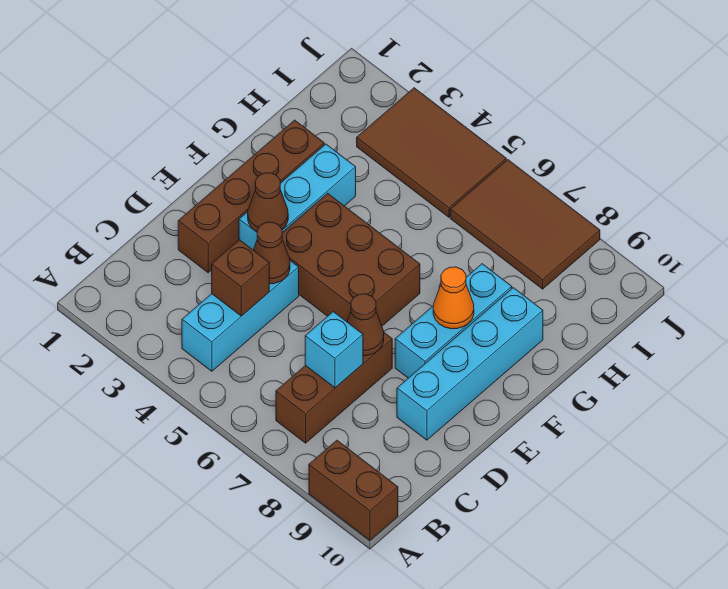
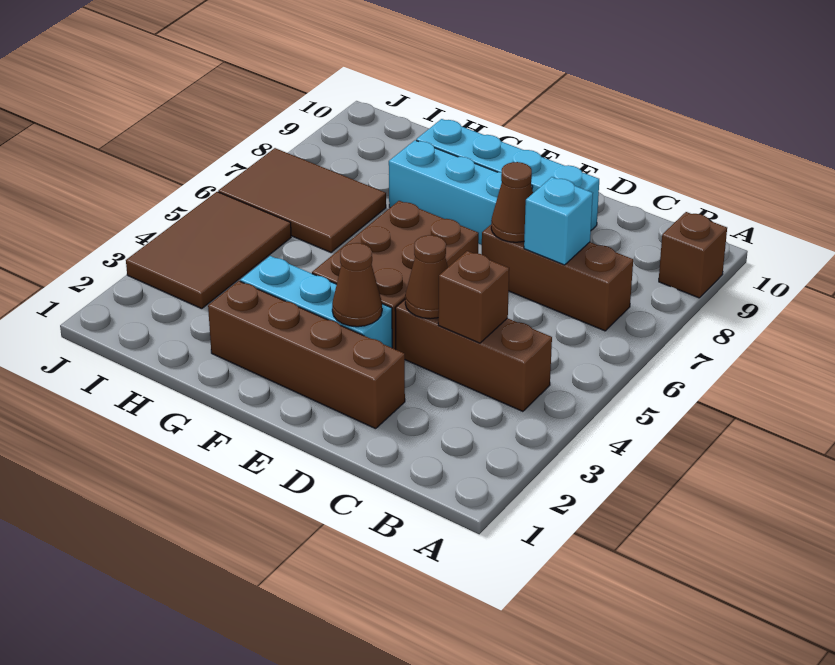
brown 1x2 brick [309,440,398,540] -> brown 1x1 brick [659,212,727,298]
cyan 1x3 brick [182,261,299,371] -> brown 1x3 brick [395,300,552,411]
orange 1x1 cone [433,267,474,329] -> none
brown 2x3 tile [450,160,600,289] -> brown 2x3 tile turned to [218,148,386,252]

